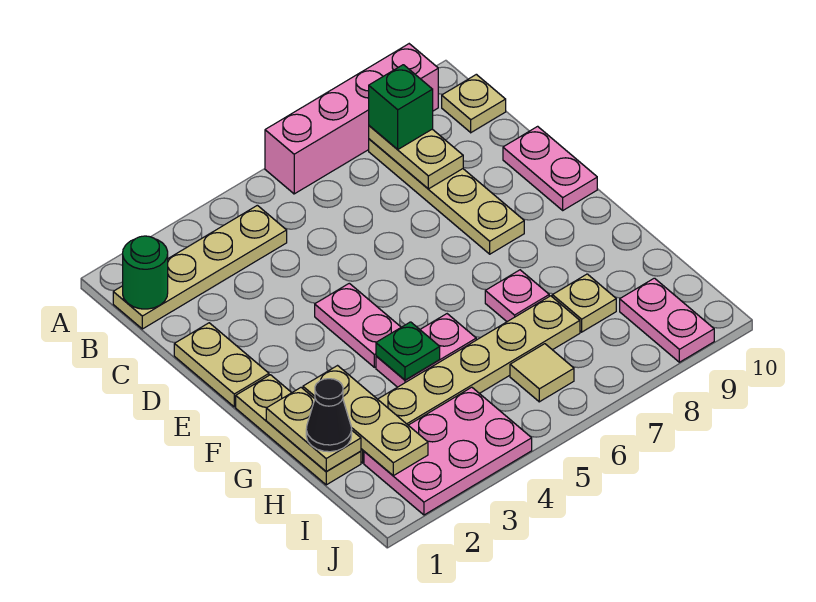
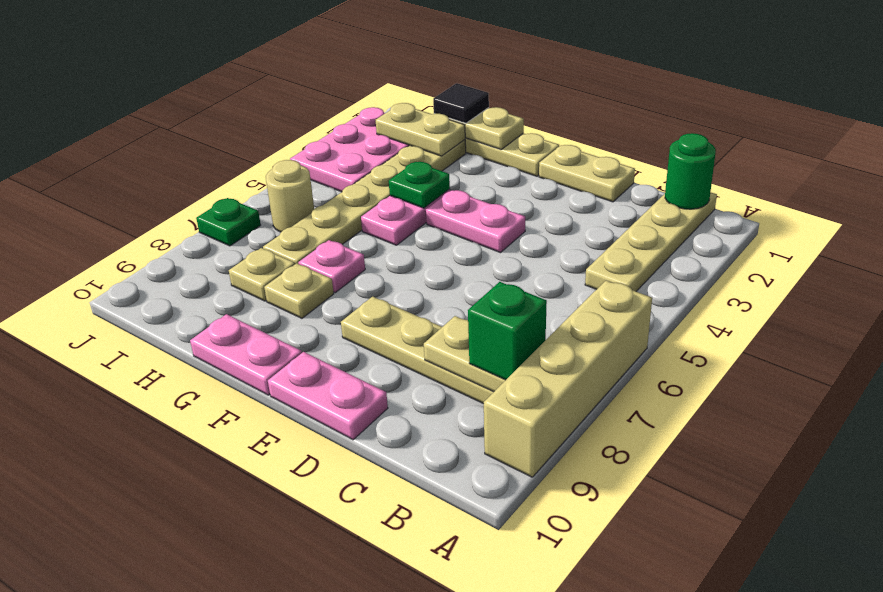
pink 1x4 brick [265,44,438,194] -> tan 1x4 brick [484,280,652,477]
tan 1x1 plate [442,74,506,133] -> tan 1x1 plate moved to [264,263,334,318]
tan 1x3 plate [303,366,428,476] -> tan 1x2 plate [376,103,465,156]
black 1x1 cone [306,379,352,452] -> black 1x1 tile [433,83,489,123]
tan 1x1 tile [510,344,574,402] -> tan 1x1 round brick [266,160,314,232]
pink 1x2 plate [620,278,714,362] -> pink 1x2 plate moved to [190,314,302,395]
none -> green 1x1 plate [196,198,261,246]

